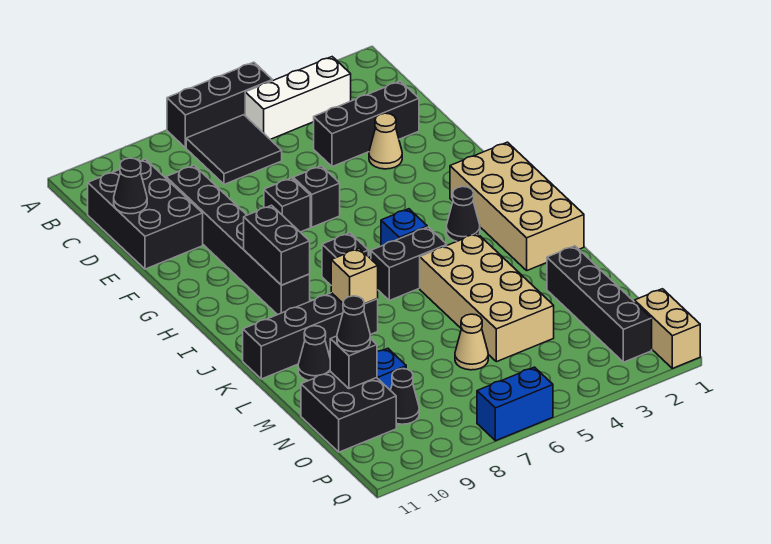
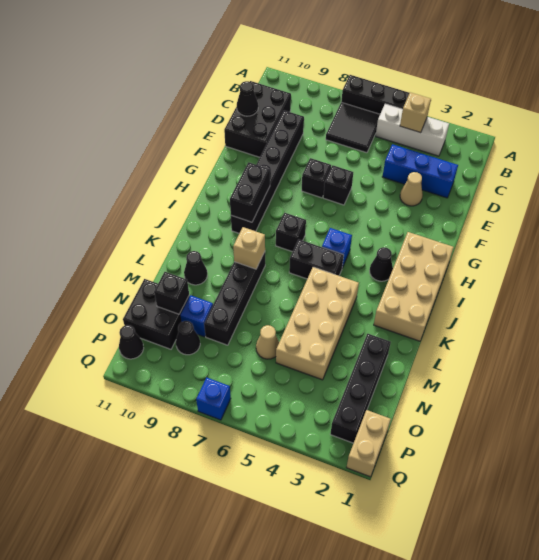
none -> tan 1x1 brick [400,92,431,133]
black 1x3 brick [314,81,419,167] -> blue 1x3 brick [382,144,458,198]
black 1x4 brick [243,293,378,379] -> black 1x4 brick turned to [204,252,265,345]
black 1x1 cone [337,296,370,352] -> black 1x1 cone moved to [119,325,144,359]
blue 1x2 brick [477,367,553,441] -> blue 1x1 brick [196,378,231,420]

